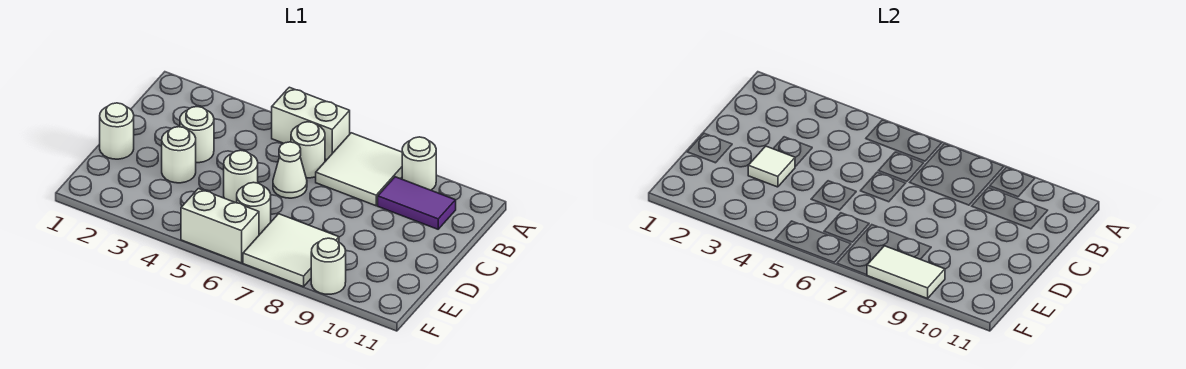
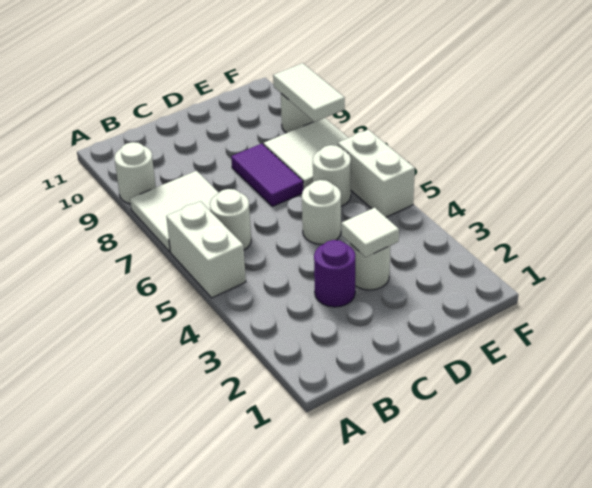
purple 1x2 tile [378,177,456,229] -> purple 1x2 tile moved to [231,144,303,206]
white 1x1 round brick [180,107,214,163] -> purple 1x1 round brick [314,240,355,307]
white 1x1 cone [273,142,307,198] -> none
white 1x1 round brick [100,103,134,159] -> none

